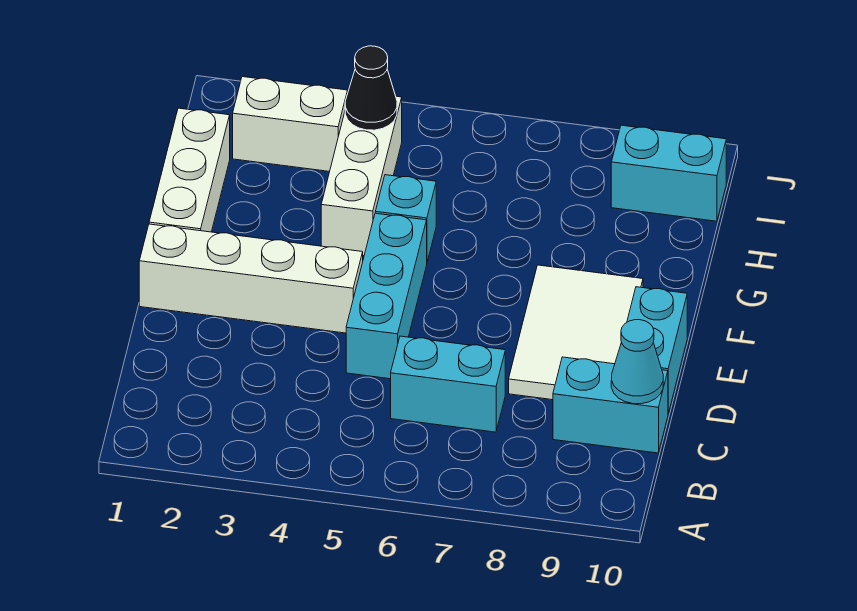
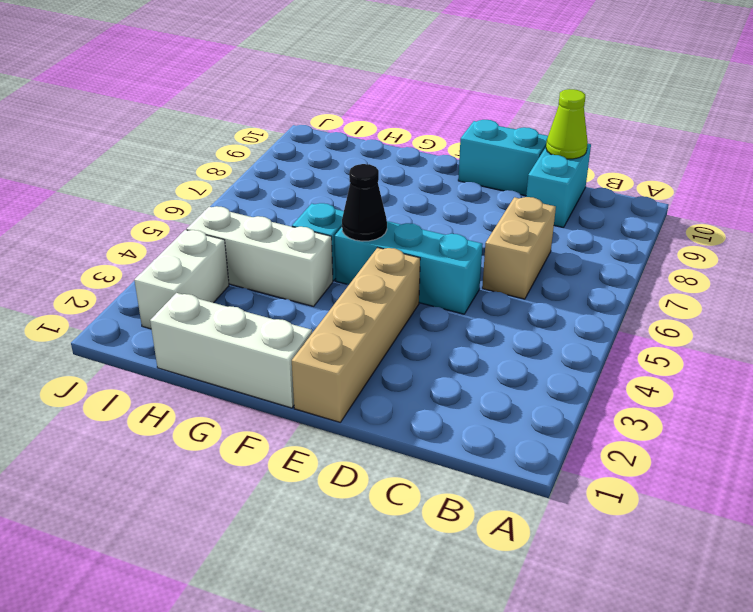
cyan 1x2 brick [391,336,505,432] -> tan 1x2 brick [482,197,556,299]
cyan 1x1 cone [611,320,663,404] -> lime 1x1 cone [546,89,588,159]
white 2x3 tile [509,265,643,400] -> none
white 1x4 brick [139,224,363,333] -> tan 1x4 brick [292,248,420,422]
black 1x1 cone [345,46,397,130] -> black 1x1 cone moved to [342,164,387,241]
cyan 1x2 brick [611,125,726,221] -> none

